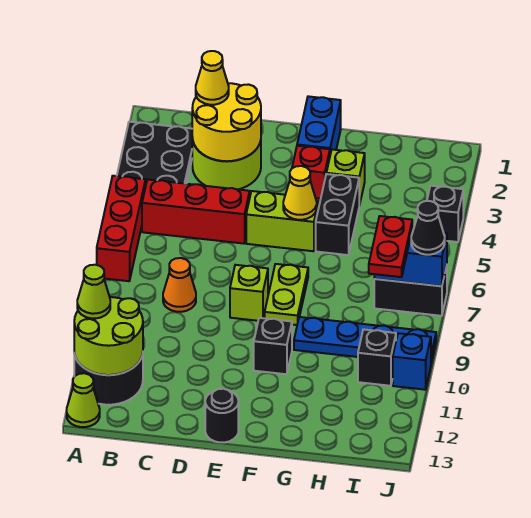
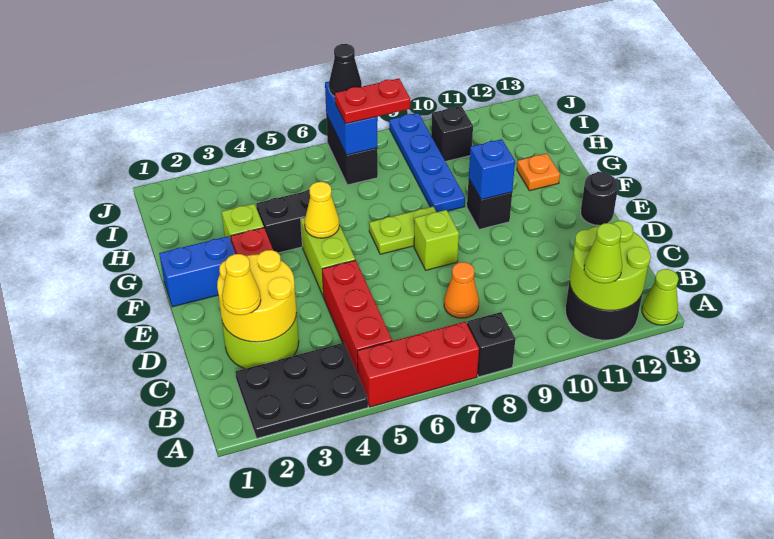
none -> orange 1x1 plate [517,153,560,191]
black 1x1 brick [427,186,463,242] -> black 1x1 brick moved to [467,312,516,377]
blue 1x1 brick [393,333,431,390] -> blue 1x1 brick moved to [469,139,515,200]

